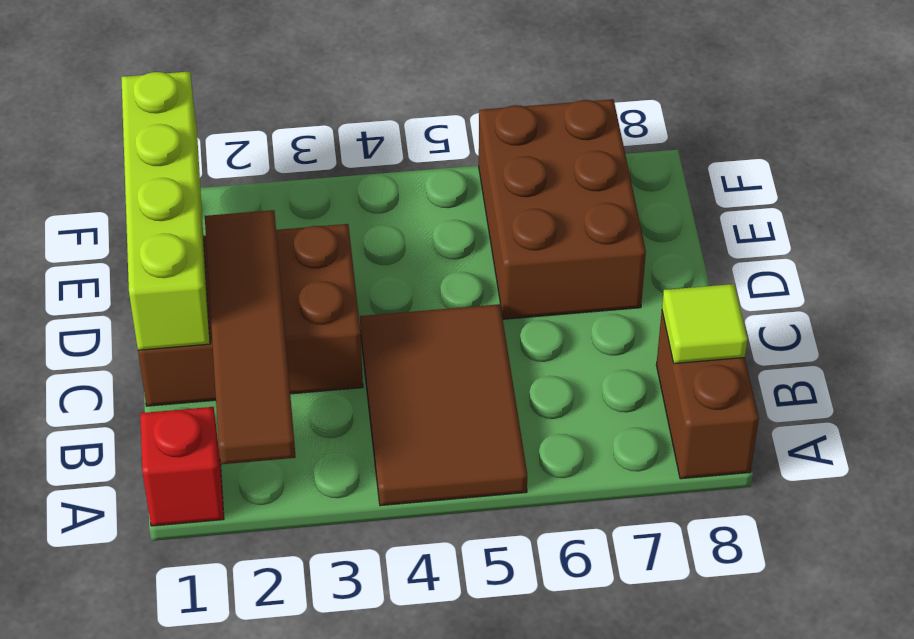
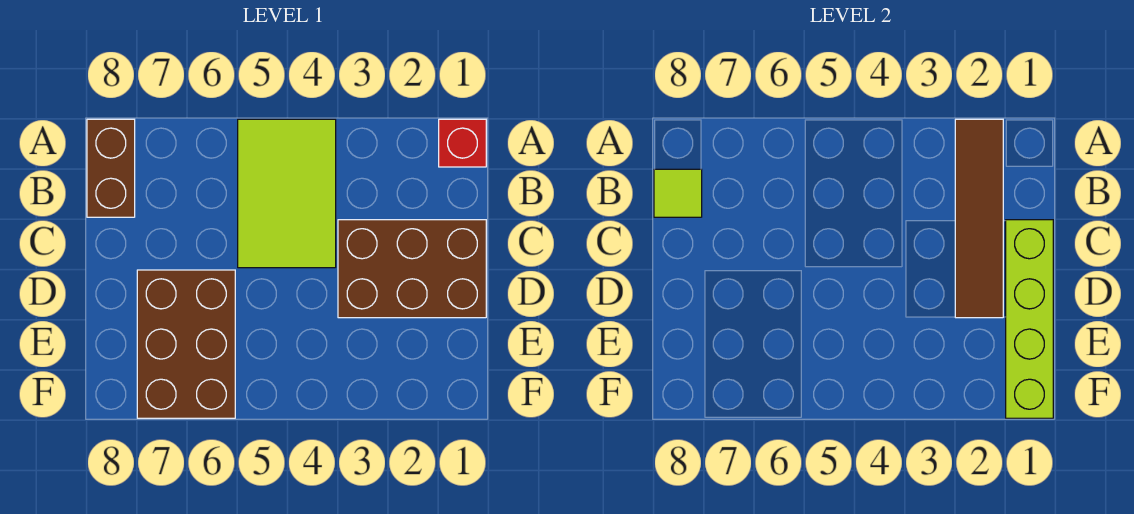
brown 2x3 tile [360,304,527,506] -> lime 2x3 tile [238,119,336,268]

